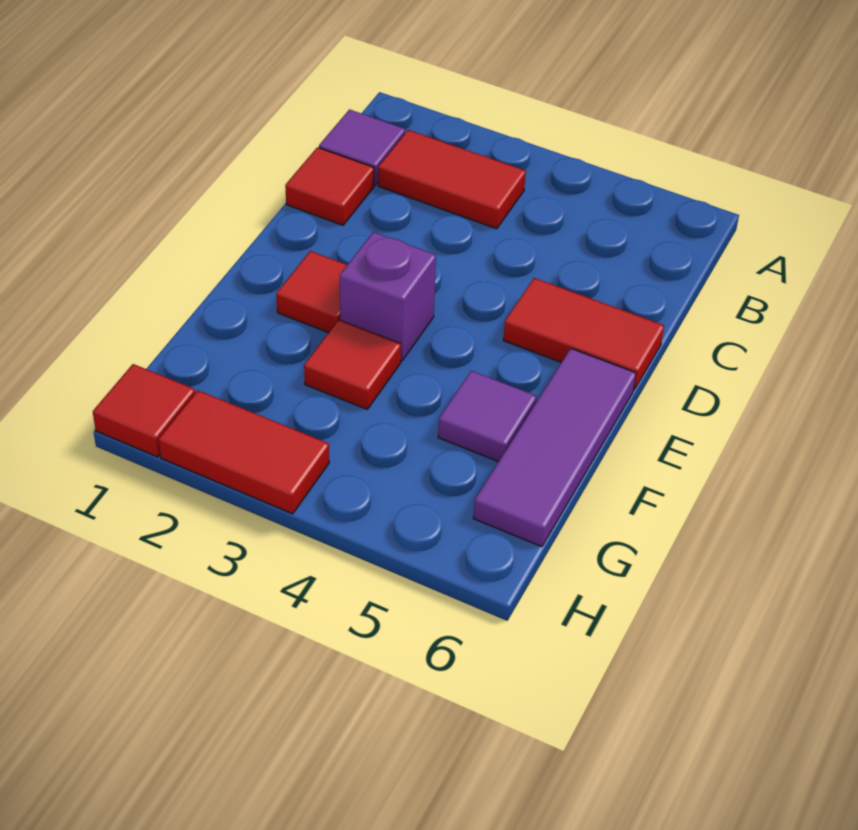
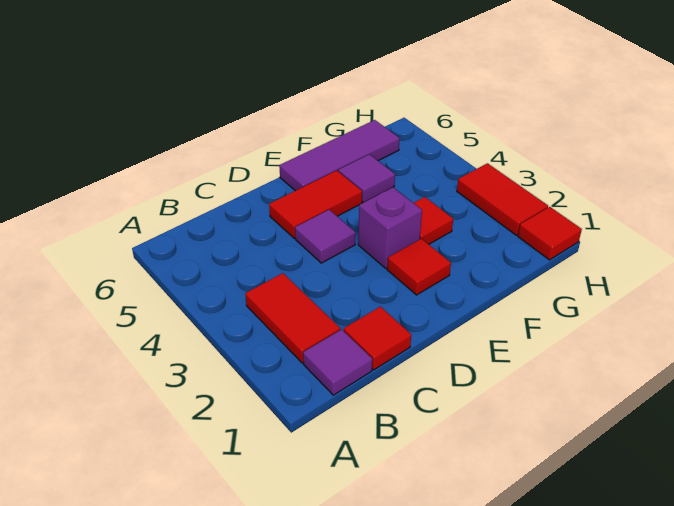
none -> purple 1x1 tile [295,210,356,263]
red 1x2 tile [503,278,664,390] -> red 1x2 tile turned to [269,170,362,238]

